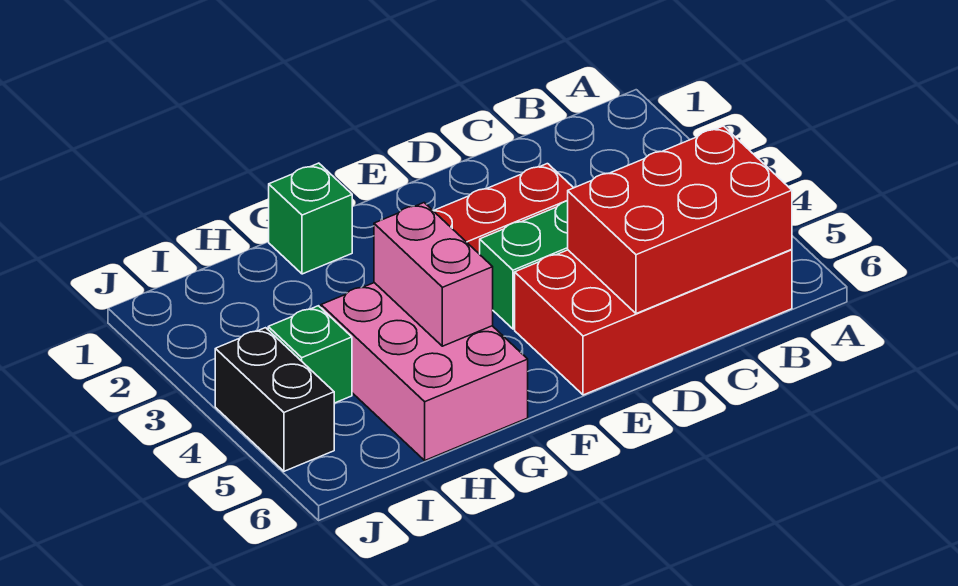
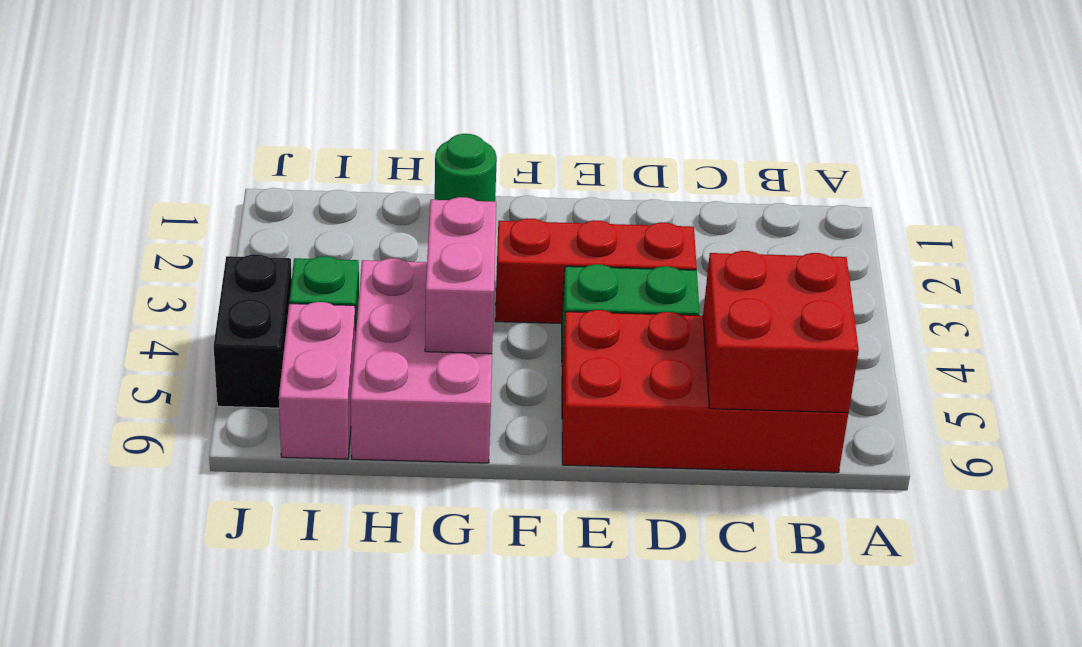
red 2x3 brick [568,126,792,314] -> red 2x2 brick [703,251,859,413]
green 1x1 brick [269,163,352,274] -> green 1x1 round brick [435,134,497,202]
none -> pink 1x2 brick [279,302,355,459]

